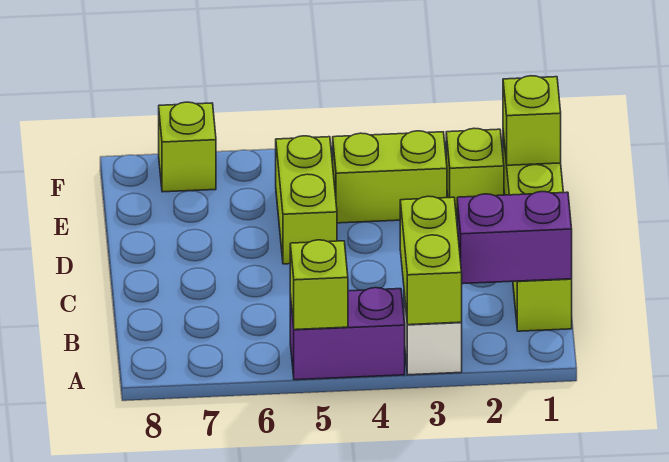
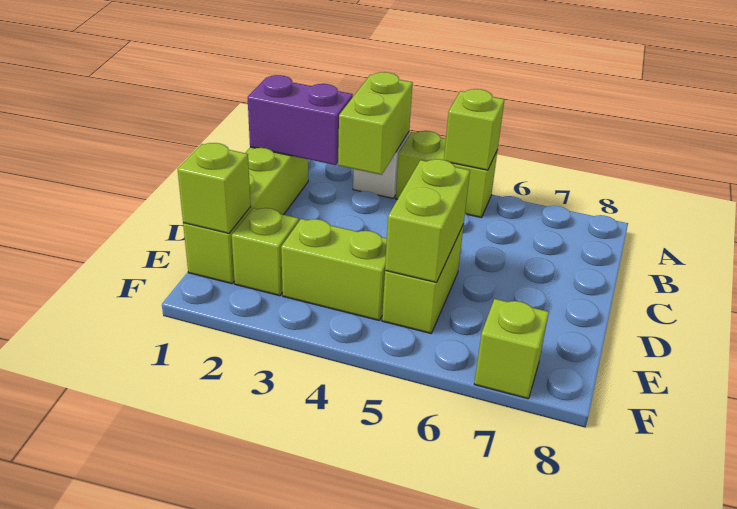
purple 1x2 brick [290,288,405,380] -> lime 1x2 brick [396,131,498,218]
none -> lime 1x2 brick [385,159,470,283]

